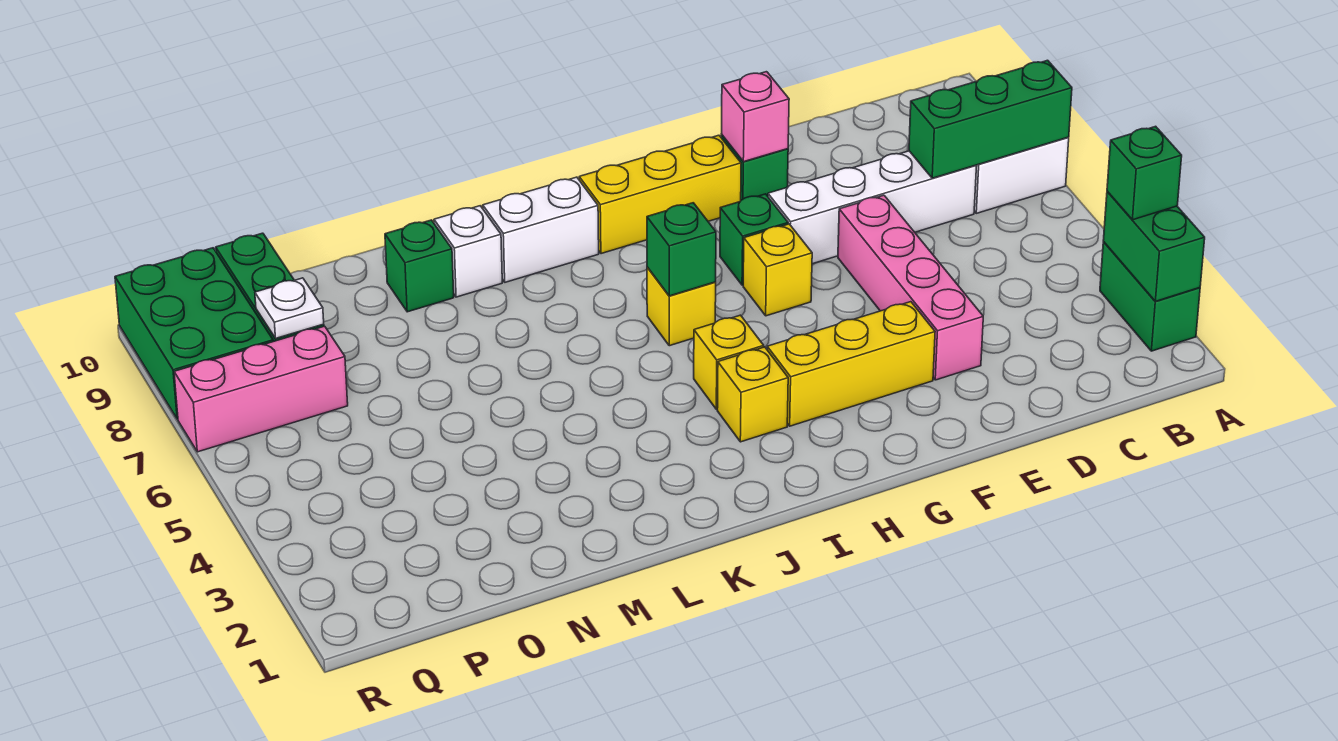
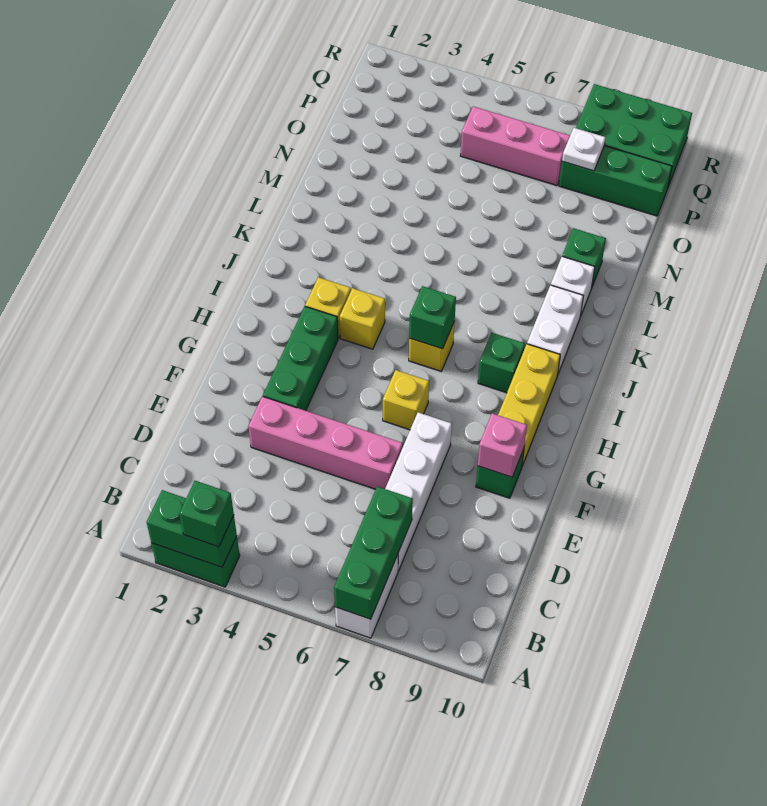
yellow 1x3 brick [767,302,935,426] -> green 1x3 brick [263,307,338,411]
green 1x1 brick [720,194,788,285] -> green 1x1 brick moved to [478,333,525,393]
pink 1x3 brick [174,326,348,452] -> pink 1x3 brick turned to [460,107,570,186]

